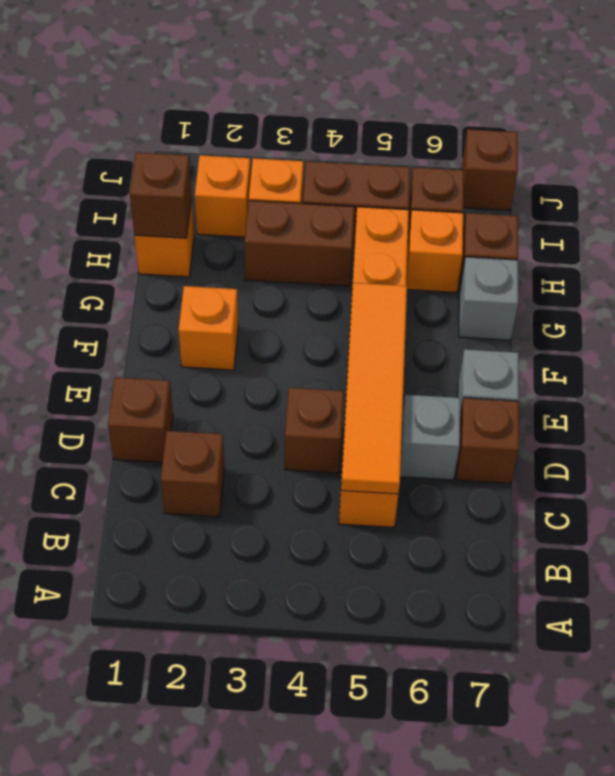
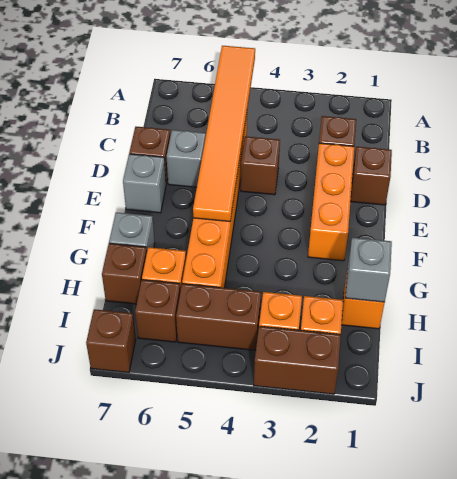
orange 1x4 tile [341,283,407,494] -> orange 1x6 tile [193,46,255,222]
orange 1x1 brick [179,286,238,370] -> orange 1x3 brick [308,143,354,261]
brown 1x1 brick [130,152,192,238] -> grey 1x1 brick [345,238,392,302]
brown 1x2 brick [244,201,354,286] -> brown 1x2 brick moved to [254,326,341,394]

